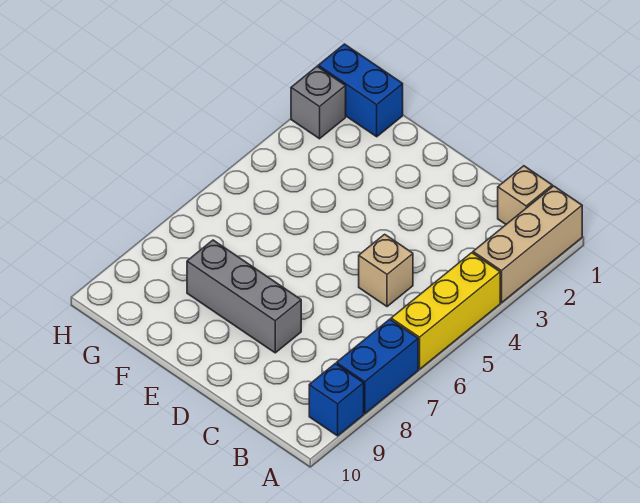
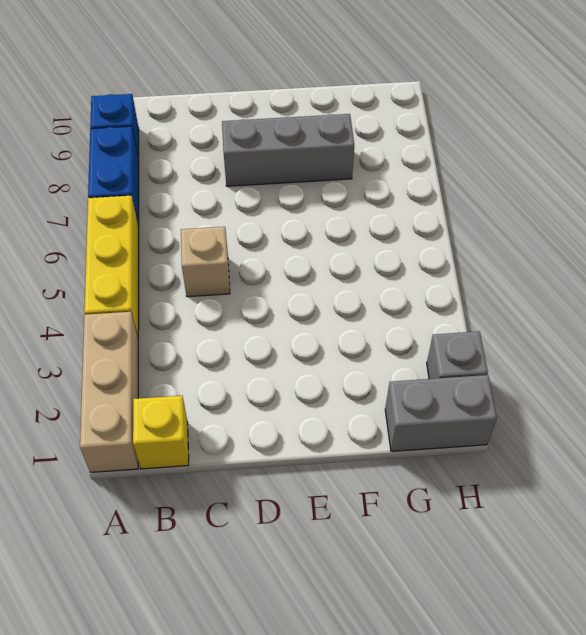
tan 1x1 brick [498,166,552,224] -> yellow 1x1 brick [133,396,189,469]
blue 1x2 brick [318,44,403,137] -> grey 1x2 brick [385,375,497,451]

